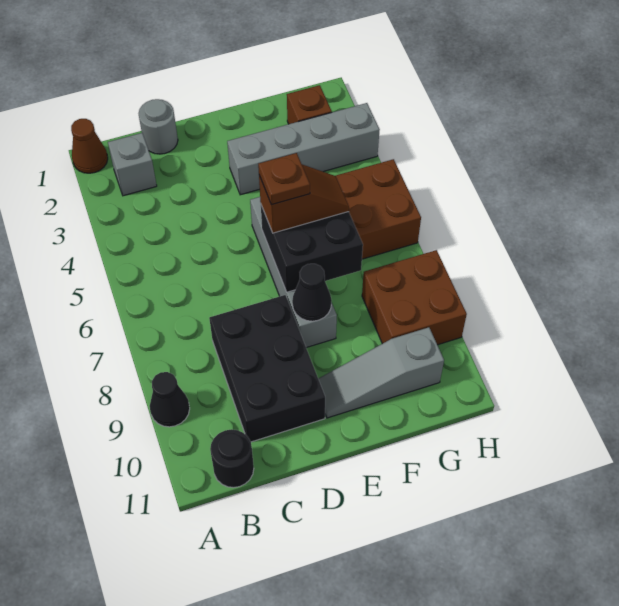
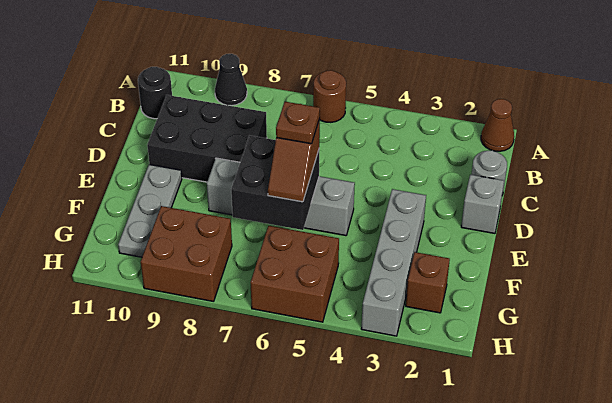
none -> brown 1x1 round brick [313,70,346,122]
grey 1x1 brick [108,133,157,196] -> grey 1x1 brick moved to [461,175,504,234]
black 1x1 cone [292,264,332,321] -> none
grey 1x3 slope [318,327,444,418] -> grey 1x3 plate [118,165,182,257]

